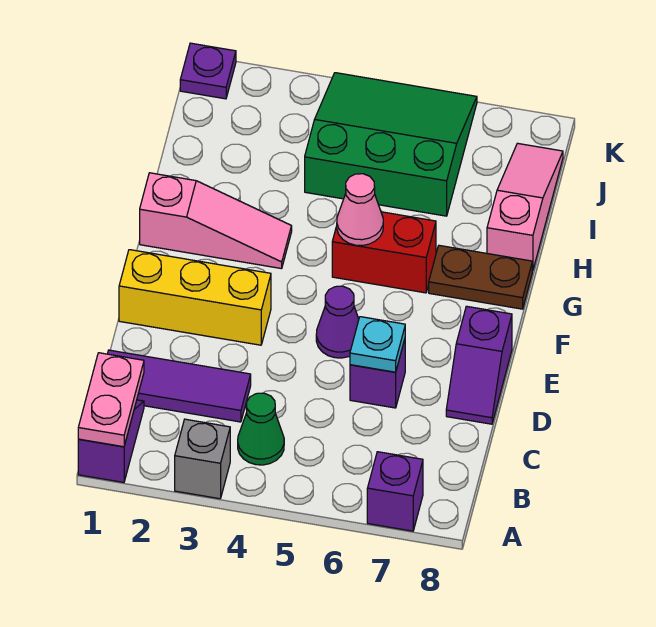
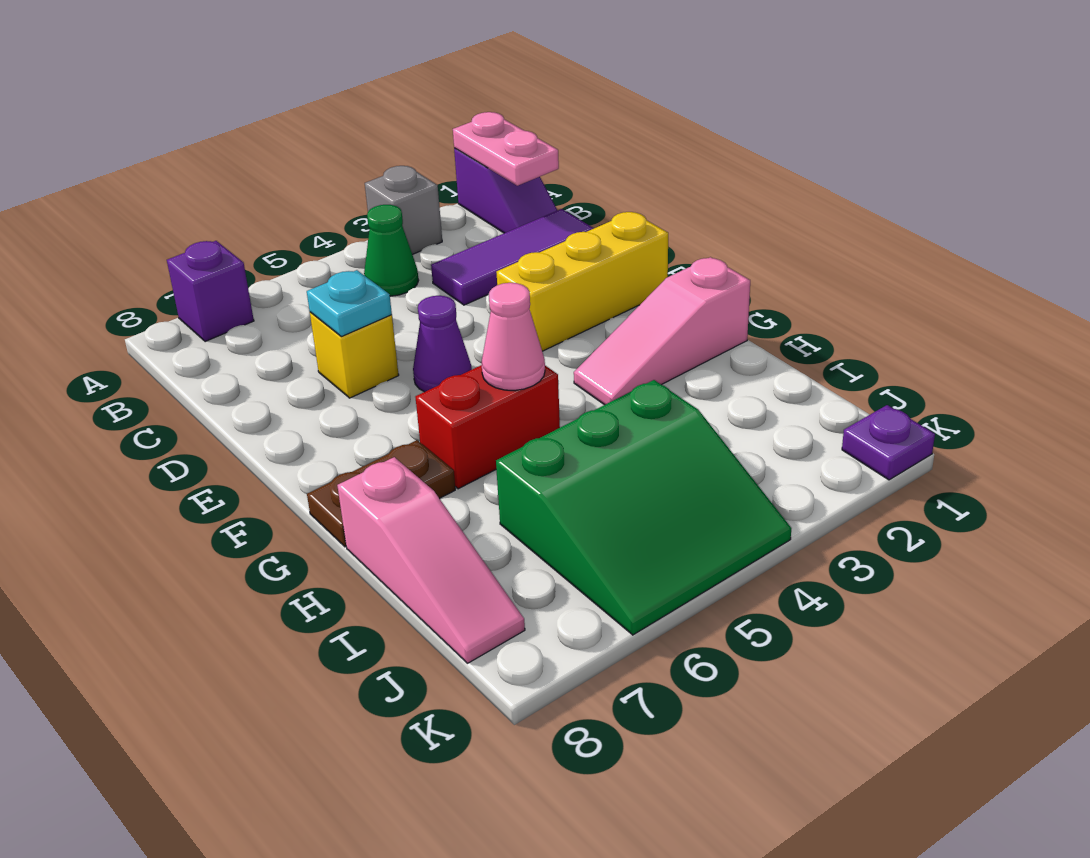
purple 1x1 brick [350,340,405,408] -> yellow 1x1 brick [310,312,399,398]
purple 1x2 slope [446,306,512,424] -> none

